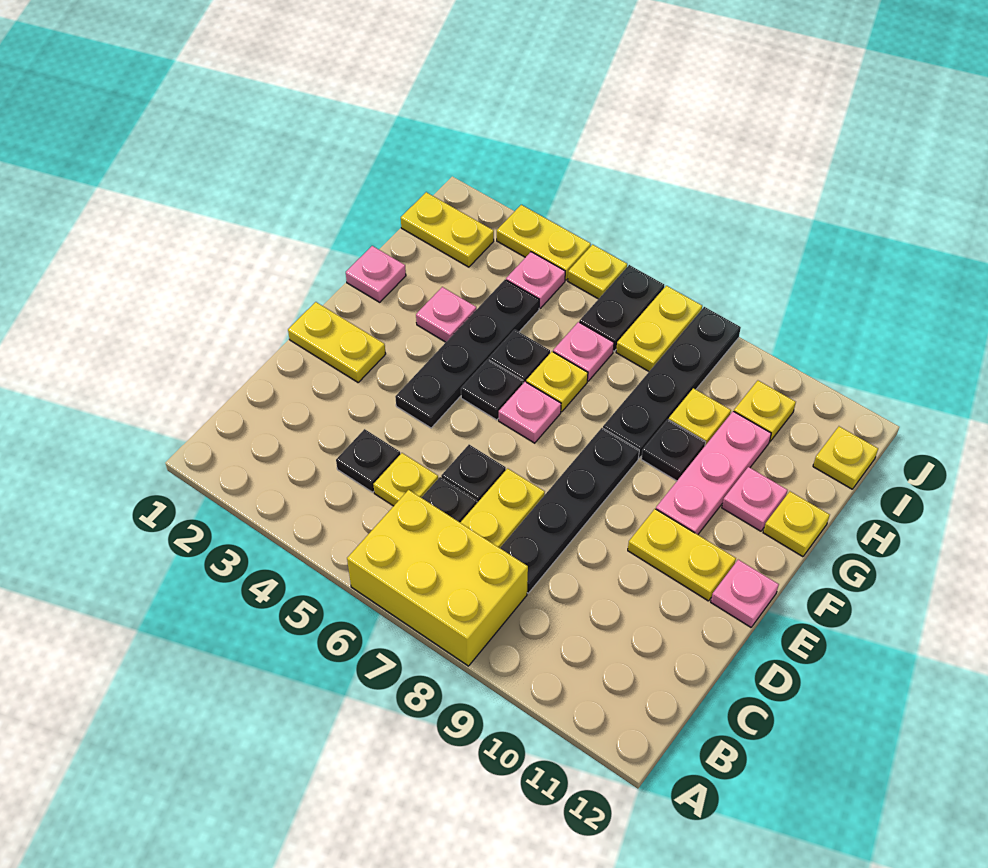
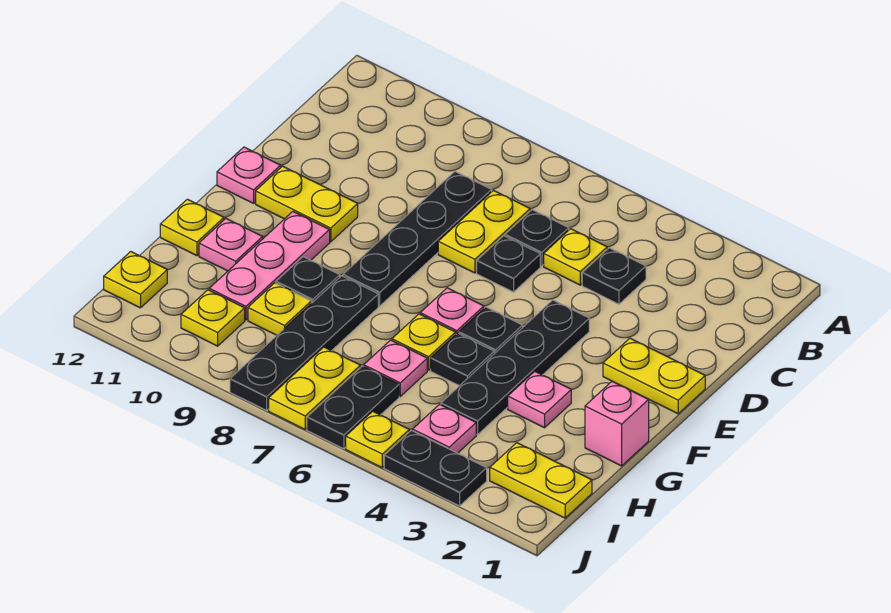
yellow 2x3 brick [347,490,528,666] -> none
pink 1x1 plate [346,246,406,302] -> pink 1x1 brick [585,382,649,466]
yellow 1x2 plate [497,205,591,280] -> black 1x2 plate [384,430,487,506]

